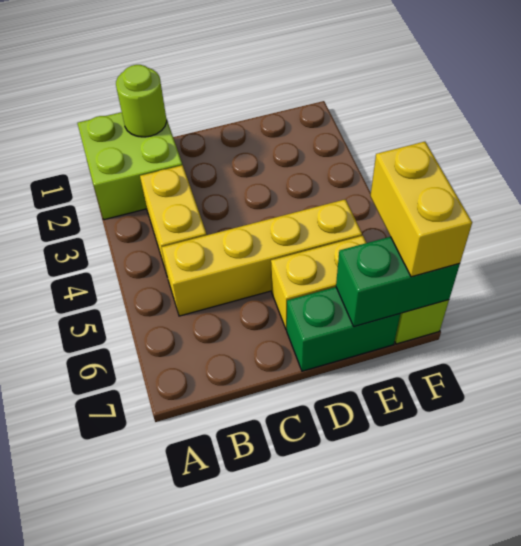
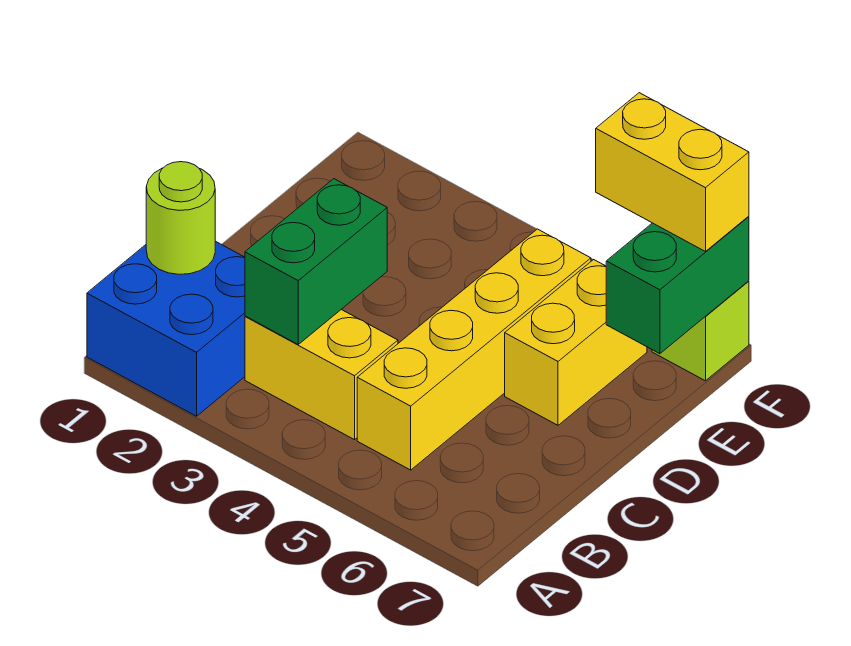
lime 2x2 brick [77,112,182,220] -> blue 2x2 brick [87,241,245,416]
green 1x2 brick [287,287,400,371] -> green 1x2 brick moved to [245,179,387,344]

